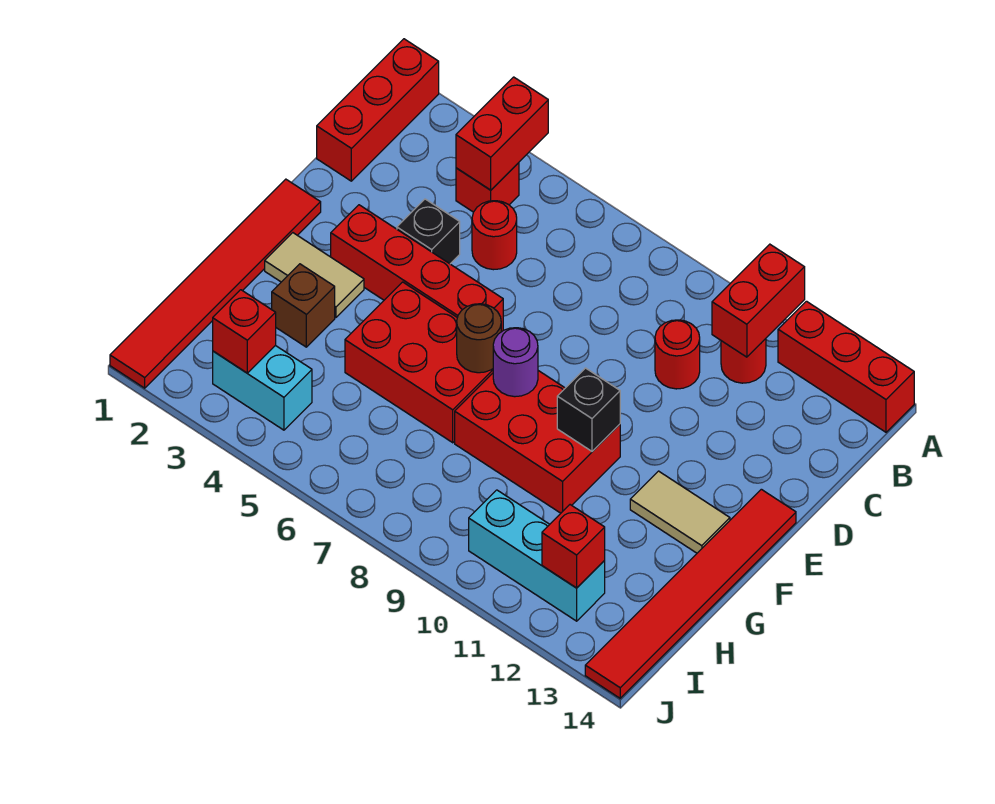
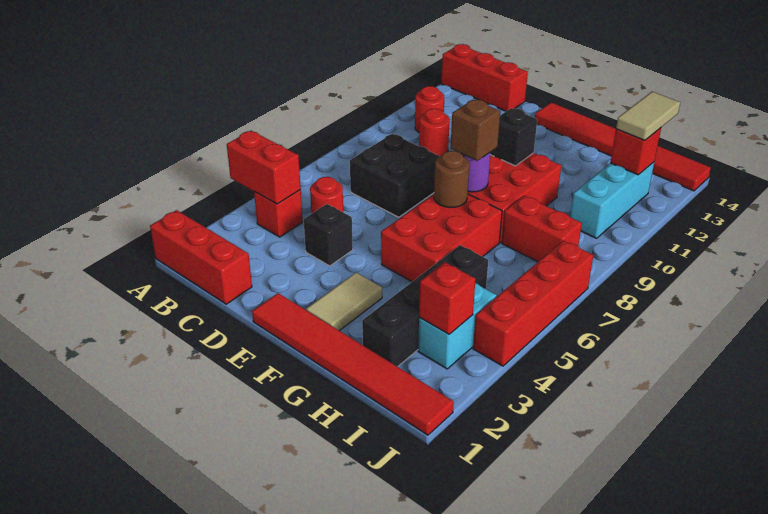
red 1x2 brick [712,244,805,357] -> red 1x2 brick moved to [502,196,582,262]
red 1x3 brick [778,301,914,432] -> red 1x3 brick turned to [441,44,528,111]
none -> black 2x2 brick [350,134,440,217]
red 1x4 brick [331,205,503,332] -> red 1x4 brick moved to [473,241,593,366]
tan 1x2 tile [630,471,730,553] -> tan 1x2 tile moved to [616,92,680,141]
brown 1x1 brick [272,264,335,347] -> brown 1x1 brick moved to [451,100,500,161]
none -> black 1x4 brick [362,245,488,367]

